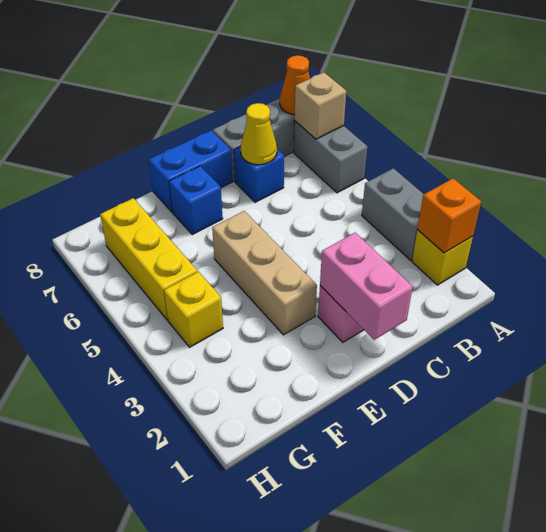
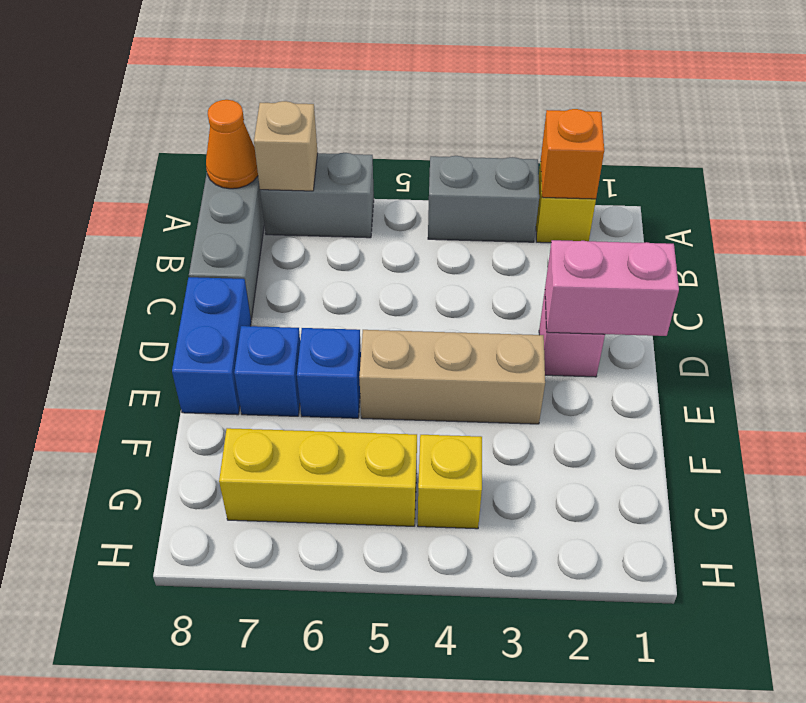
blue 1x1 brick [234,147,284,202] -> blue 1x1 brick moved to [297,328,361,418]
yellow 1x1 cone [241,103,277,165] -> none

